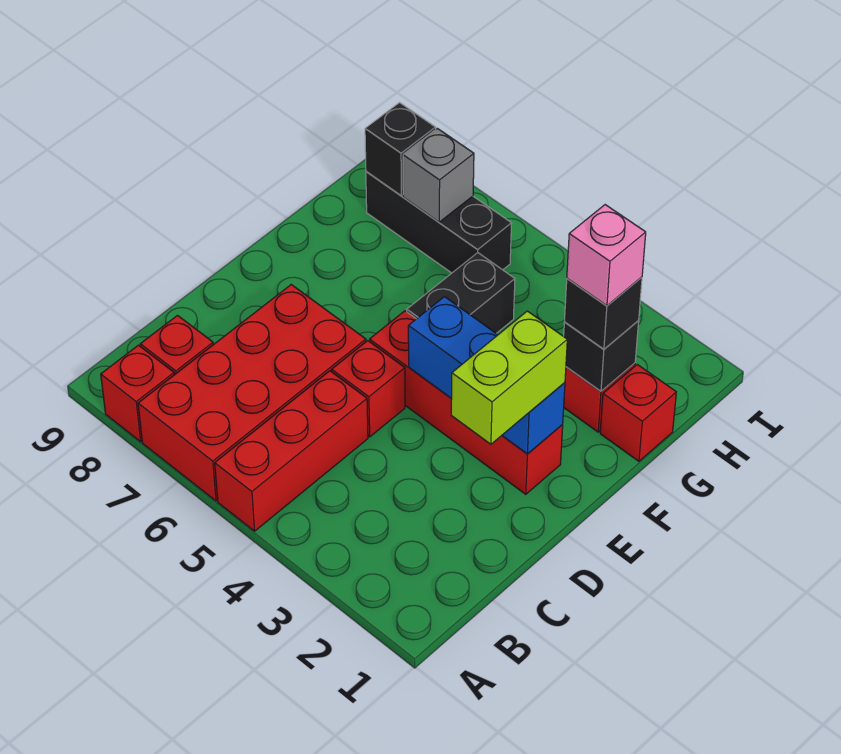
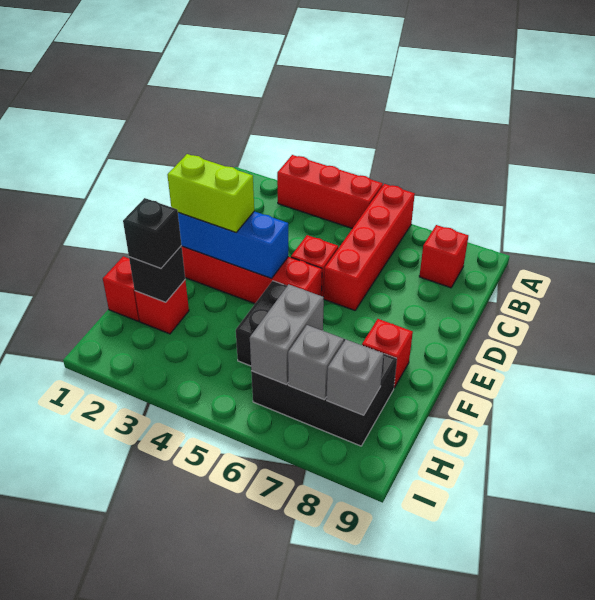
red 1x3 brick [215,371,368,531] -> red 1x3 brick turned to [277,155,383,228]
red 2x4 brick [138,285,366,501] -> red 1x4 brick [324,184,415,310]
red 1x1 brick [101,345,174,442] -> red 1x1 brick moved to [362,319,413,388]
lime 1x2 brick [451,311,567,444] -> lime 1x2 brick turned to [167,154,254,232]
pink 1x1 brick [567,205,646,306] -> none
none -> grey 1x2 brick [250,284,324,385]
black 1x3 brick [366,171,512,273] -> black 2x3 brick [251,339,397,446]
black 1x1 brick [365,103,436,196] -> grey 1x1 brick [327,340,383,415]

